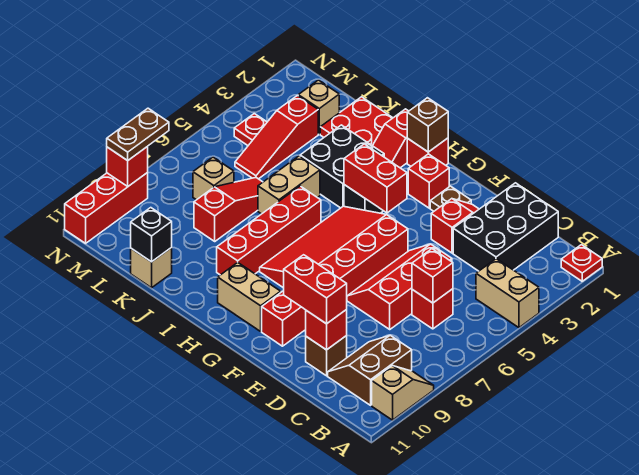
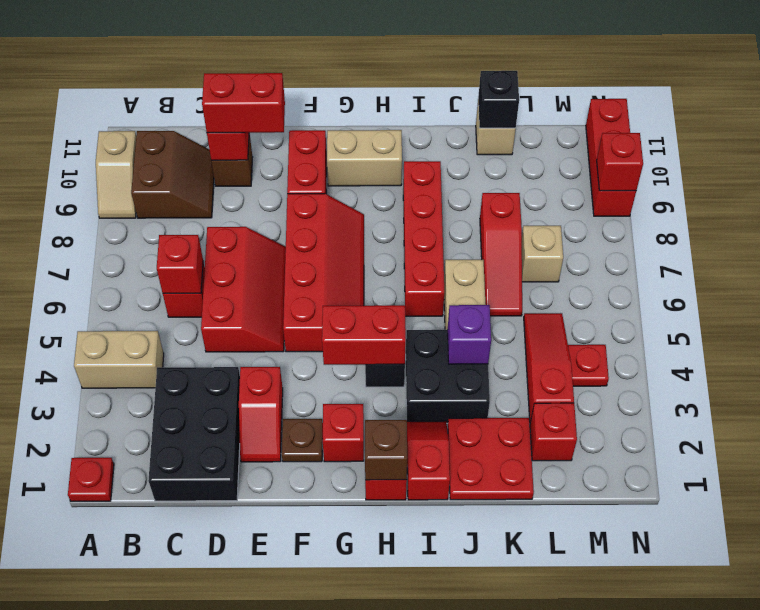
red 3x4 slope [260,206,408,296] -> red 2x4 slope [283,194,364,352]
none -> purple 1x1 brick [447,305,491,364]
tan 1x1 brick [298,80,339,134] -> red 1x1 brick [530,403,577,461]
brown 1x2 plate [107,108,169,161] -> none

